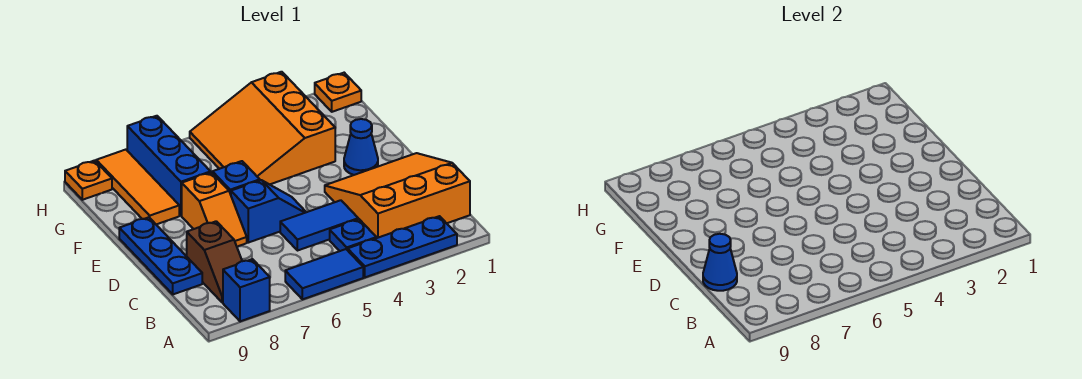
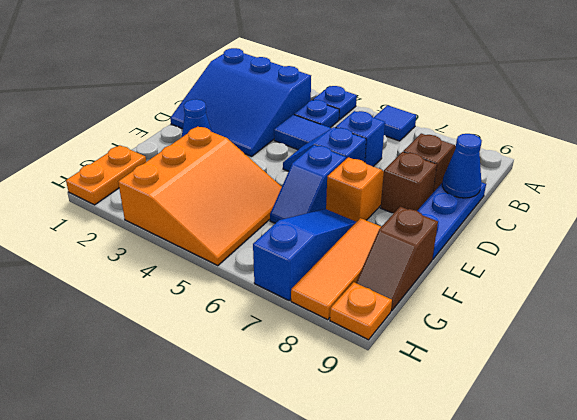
blue 1x3 plate [348,216,457,277] -> blue 1x1 plate [313,86,357,120]
blue 1x2 tile [285,249,363,299] -> blue 1x1 tile [374,105,416,141]
blue 1x1 brick [223,259,270,321] -> blue 1x1 brick moved to [336,111,385,166]
orange 3x3 slope [325,153,470,238] -> blue 3x3 slope [170,48,311,156]
none -> brown 1x1 brick [381,152,437,213]
blue 1x3 brick [127,116,211,216] -> blue 1x3 slope [253,209,356,300]
none -> brown 1x2 slope [356,207,438,311]
orange 1x1 plate [315,73,361,112] -> orange 1x2 plate [66,145,146,205]

